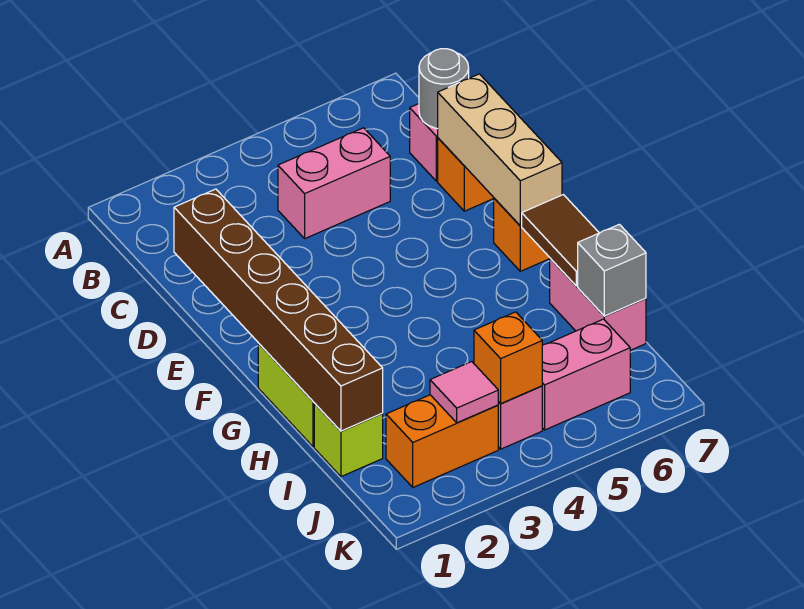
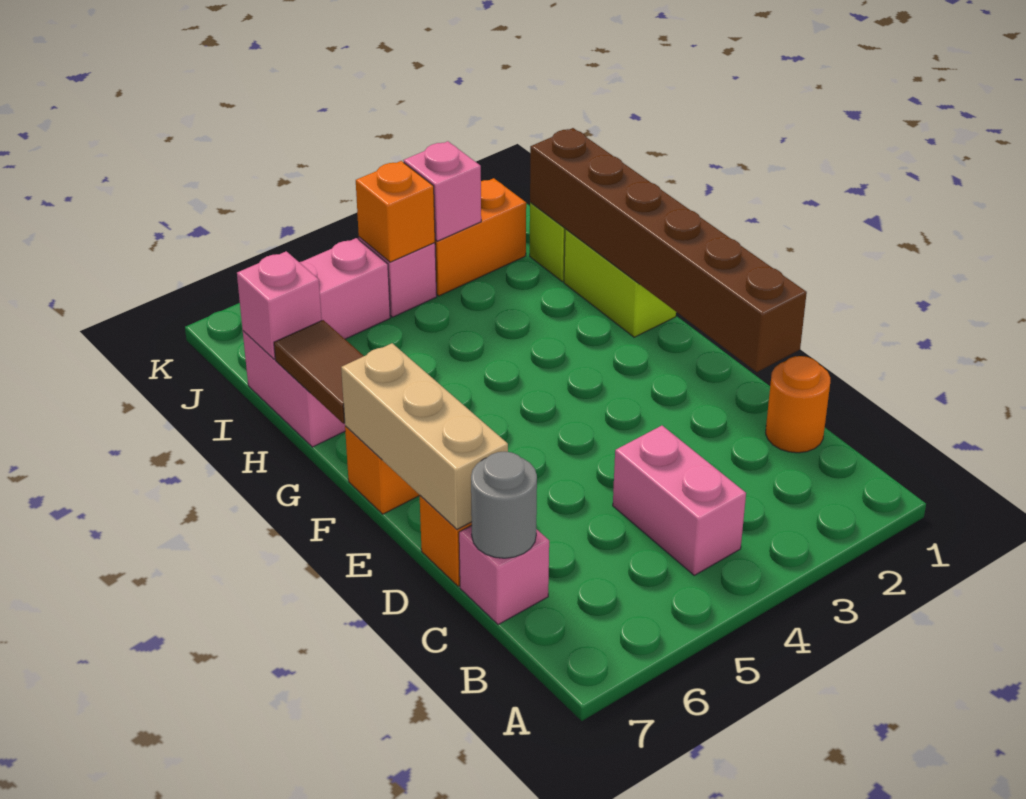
none -> orange 1x1 round brick [766,356,830,453]
pink 1x2 brick [278,128,390,238] -> pink 1x2 brick turned to [613,426,746,575]
grey 1x1 brick [578,224,646,316] -> pink 1x1 brick [237,251,322,359]
pink 1x1 tile [430,362,498,423] -> pink 1x1 brick [404,141,481,241]

